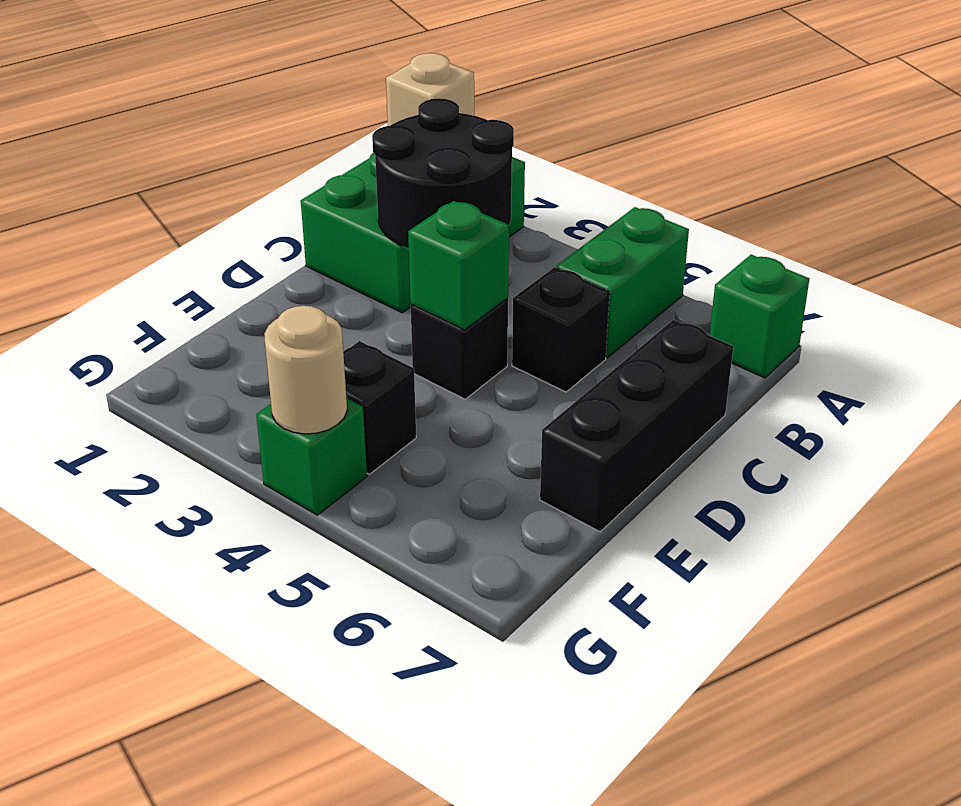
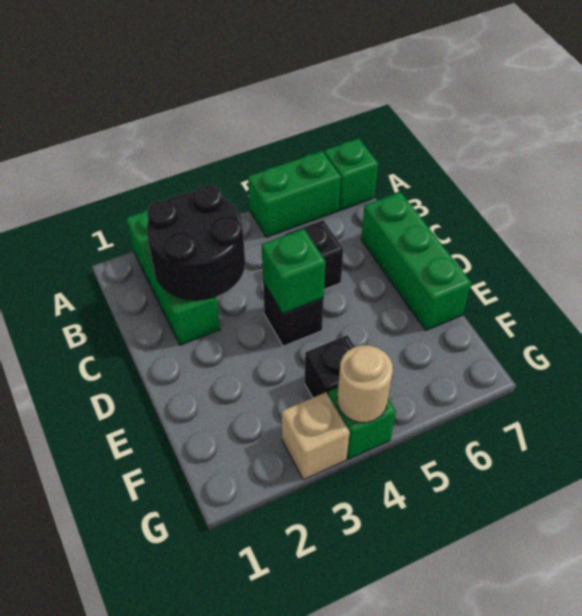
green 2x3 brick [301,153,525,313] -> green 1x3 brick [126,210,220,345]
tan 1x1 brick [386,53,474,126] -> tan 1x1 brick moved to [282,392,350,480]
green 1x2 brick [556,207,689,358] -> green 1x2 brick turned to [248,151,341,237]
black 1x3 brick [540,320,733,532] -> green 1x3 brick [361,192,471,330]

